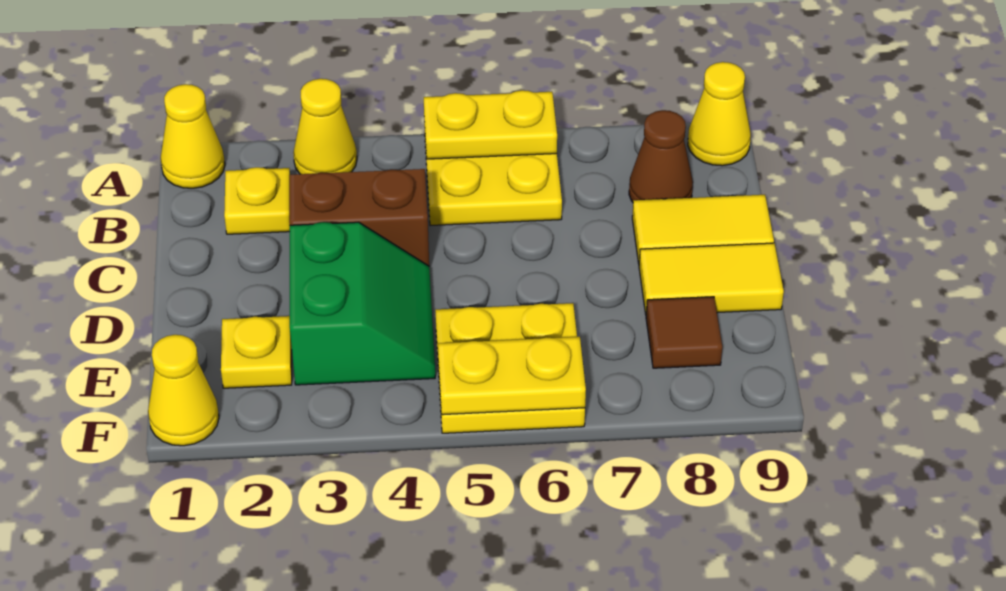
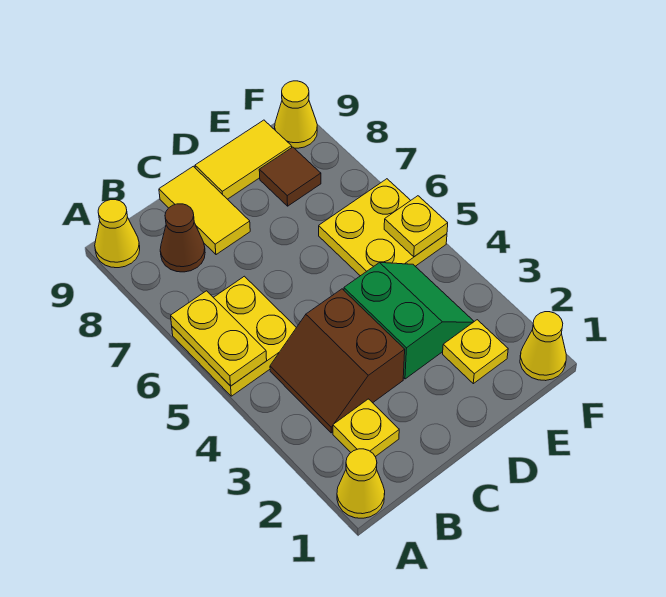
yellow 1x1 cone [293,79,357,174] -> yellow 1x1 cone moved to [275,81,317,148]
green 2x2 slope [290,222,435,385] -> green 2x2 slope turned to [344,262,474,379]
yellow 1x2 tile [639,243,784,314] -> yellow 1x2 tile turned to [195,120,292,199]
yellow 1x2 plate [438,337,586,415] -> yellow 1x1 plate [384,196,448,257]

